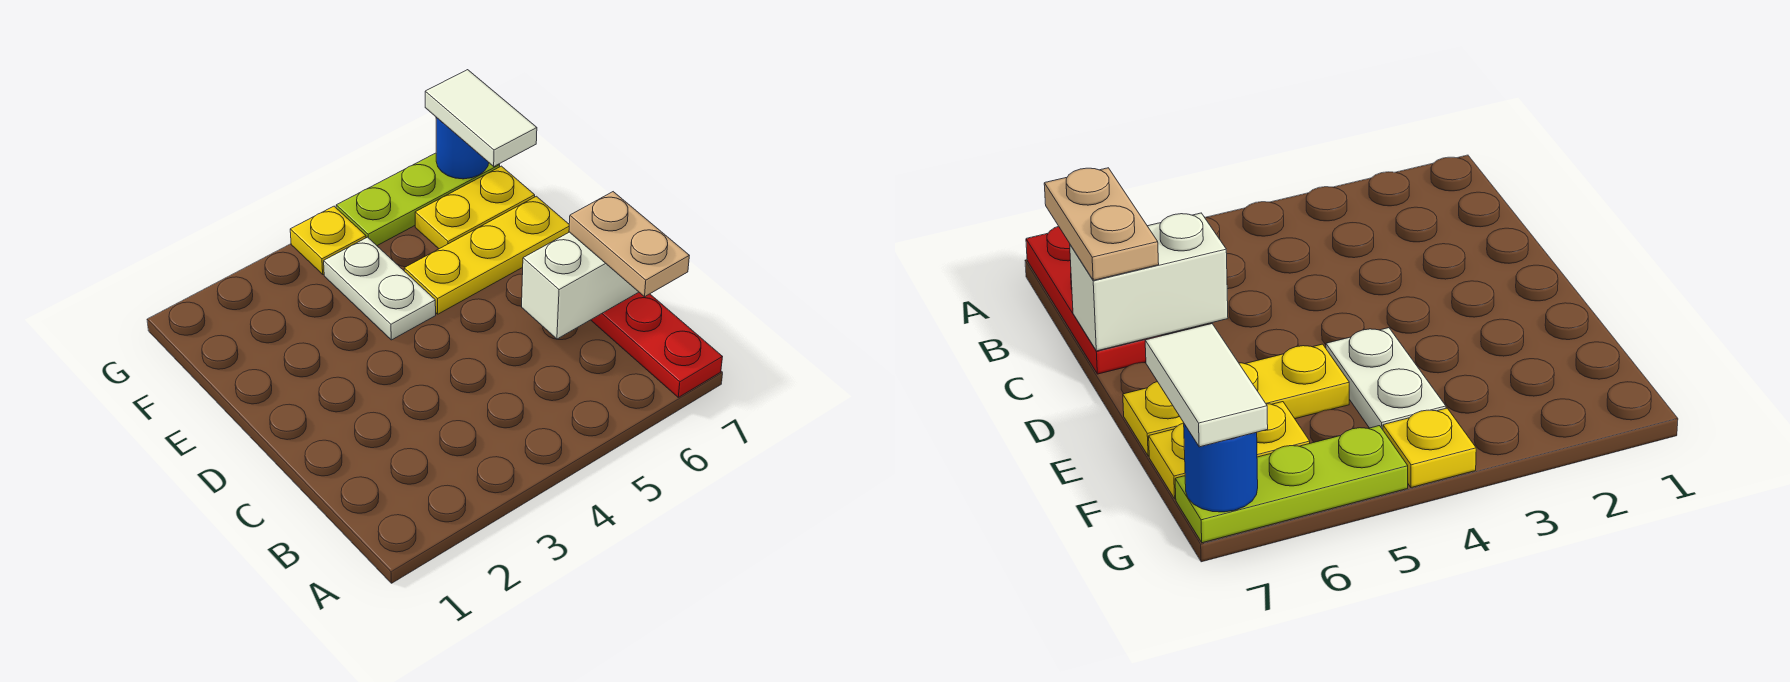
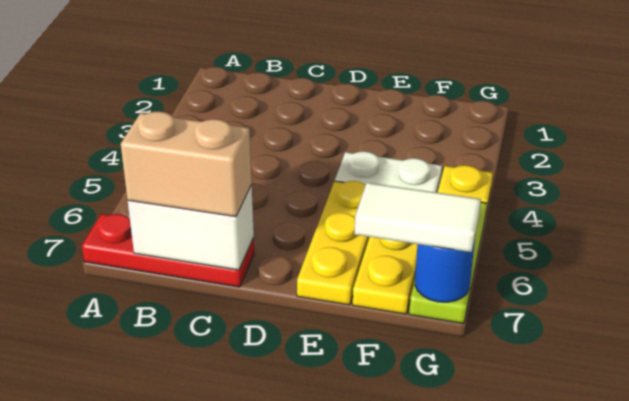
tan 1x2 plate [569,192,689,297] -> tan 1x2 brick [121,111,252,217]
white 1x2 brick [522,232,638,339] -> white 1x2 brick turned to [128,185,254,270]

